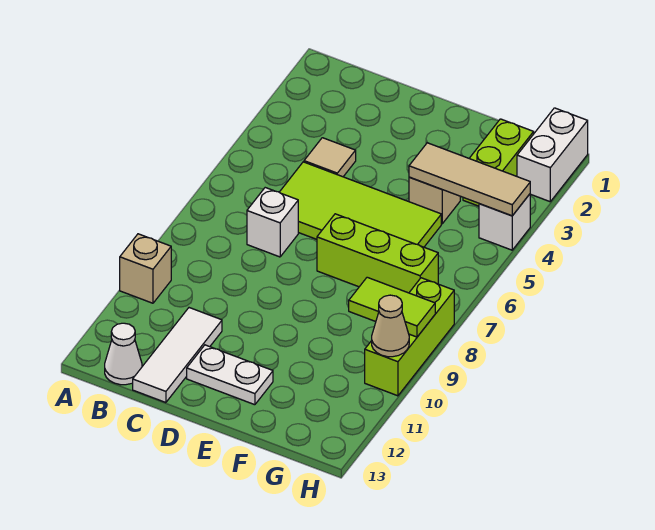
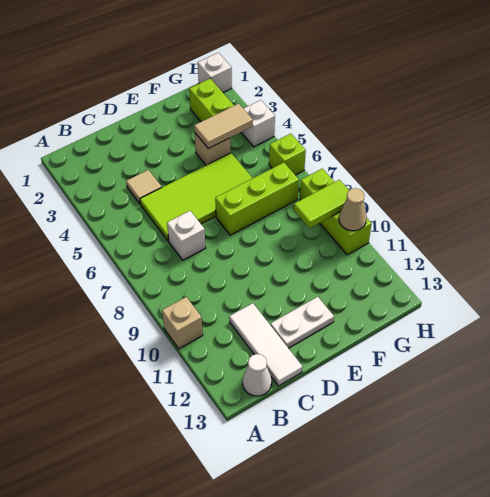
tan 1x3 tile [409,143,530,216] -> tan 1x2 tile [194,104,253,149]
white 1x2 brick [517,108,588,202] -> white 1x1 brick [198,53,232,92]
none -> lime 1x1 brick [269,134,306,175]

